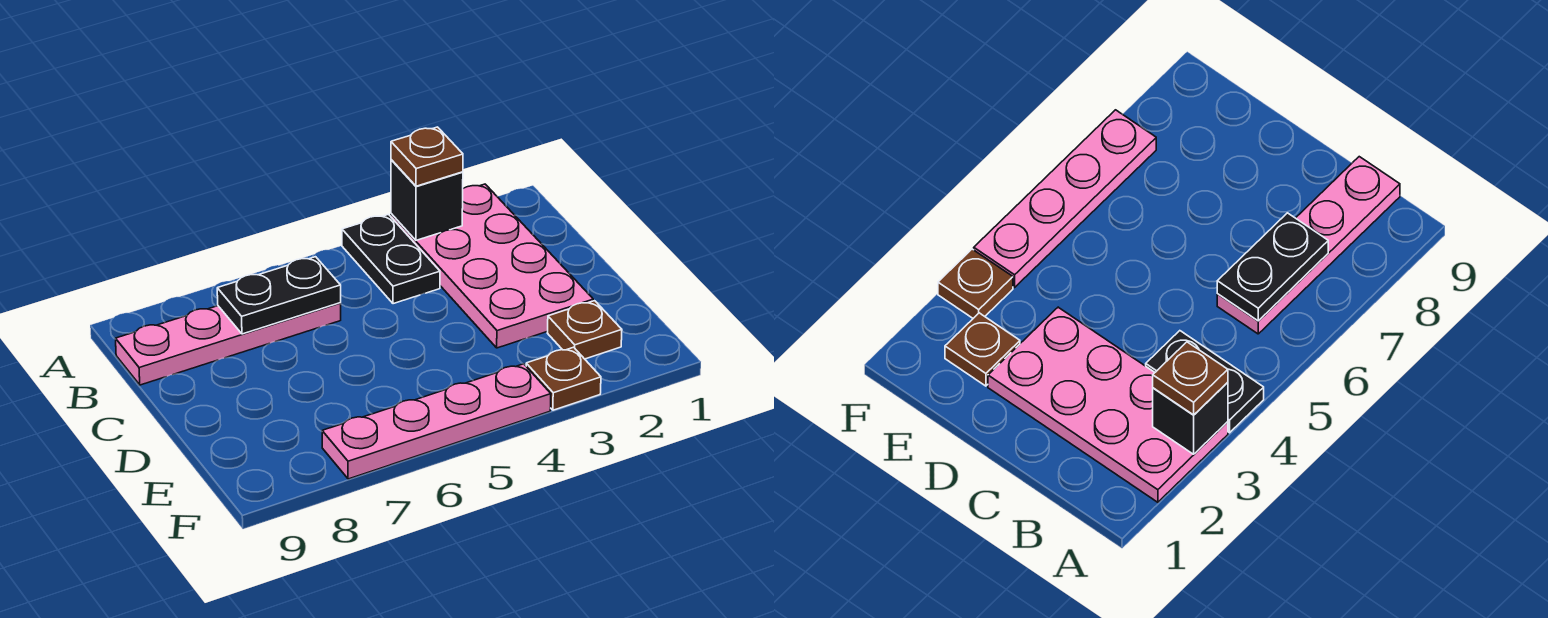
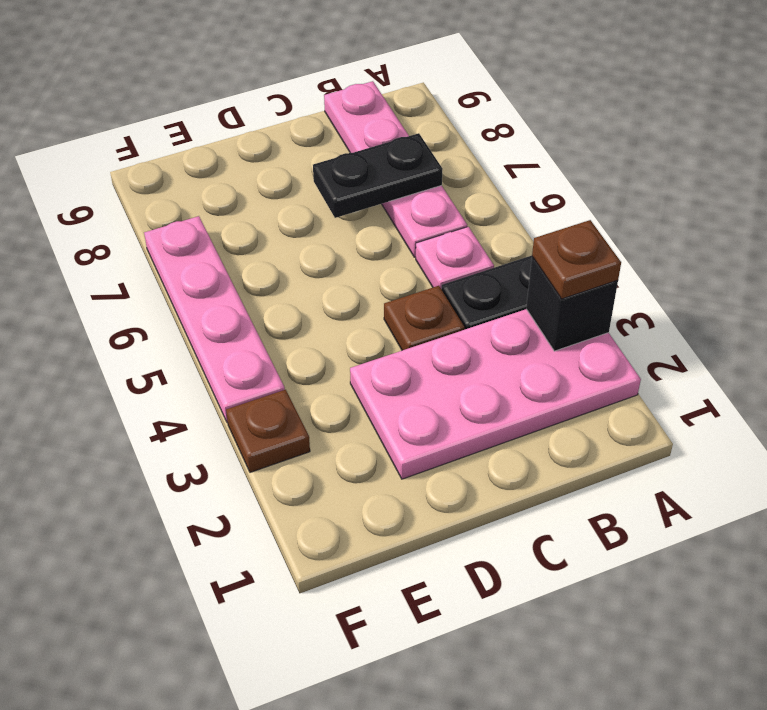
none -> pink 1x1 plate [416,227,494,289]
black 1x2 plate [217,257,341,334] -> black 1x2 plate turned to [313,133,443,218]
brown 1x1 plate [548,301,622,359] -> brown 1x1 plate moved to [384,286,465,350]

